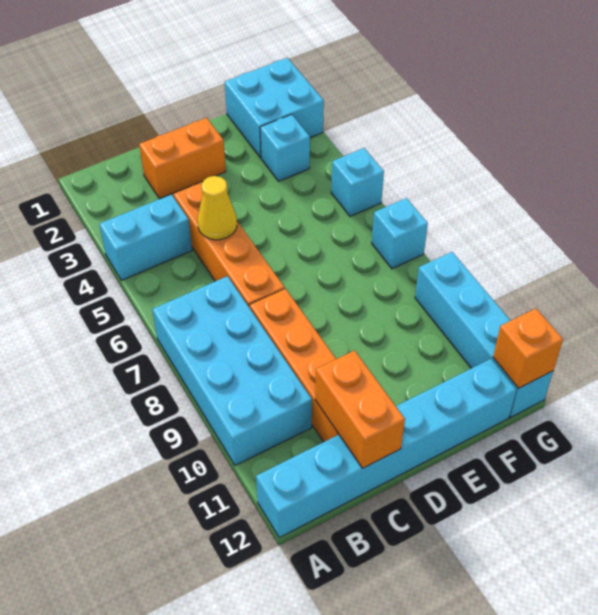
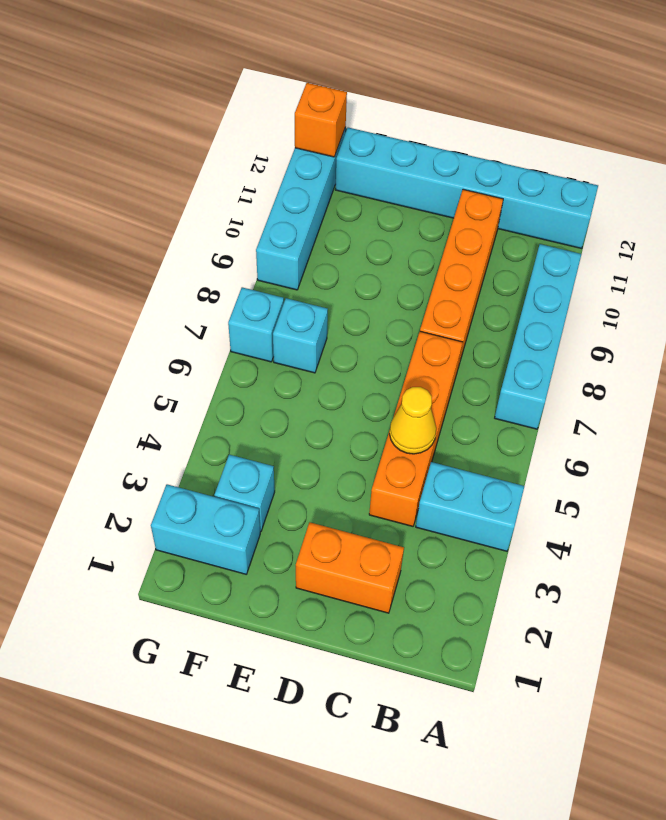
cyan 2x4 brick [152,276,312,465] -> cyan 1x4 brick [495,244,581,429]
orange 1x2 brick [315,350,405,468] -> none
cyan 2x2 brick [225,58,324,158] -> cyan 1x2 brick [151,484,260,574]
cyan 1x1 brick [331,148,384,216] -> cyan 1x1 brick moved to [273,298,328,373]

